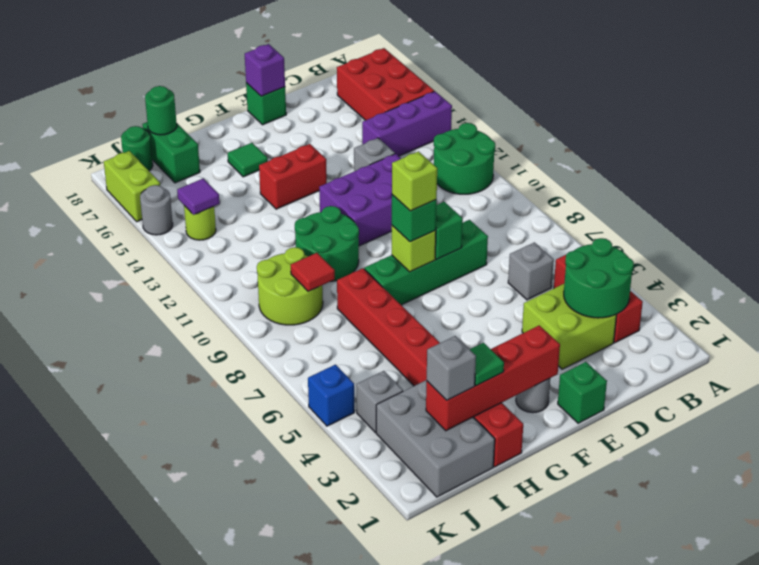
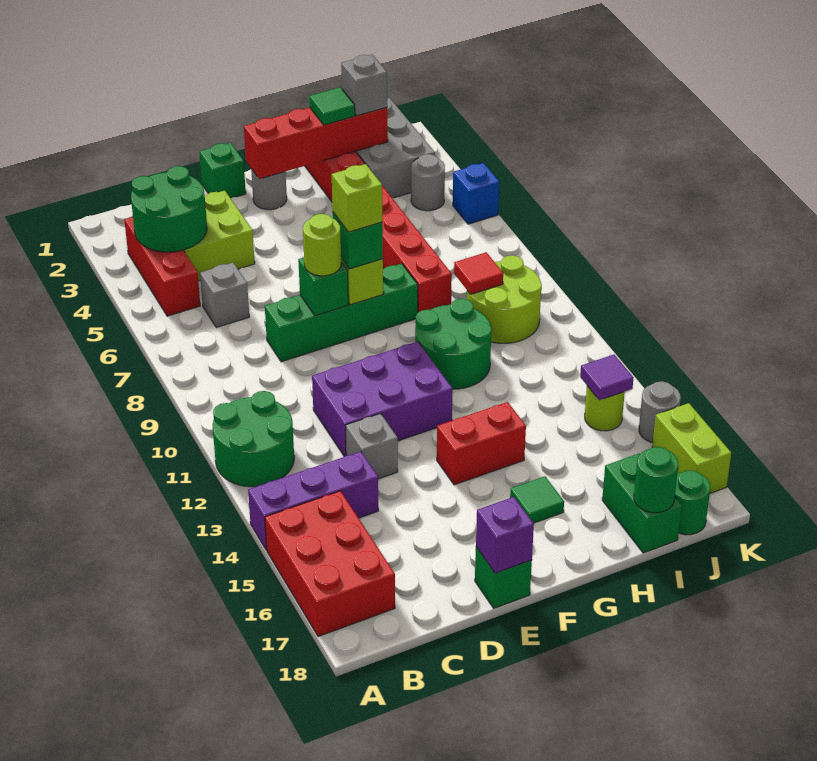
none -> lime 1x1 round brick [303,214,341,276]
grey 1x1 brick [356,371,403,433] -> grey 1x1 round brick [411,154,445,211]

